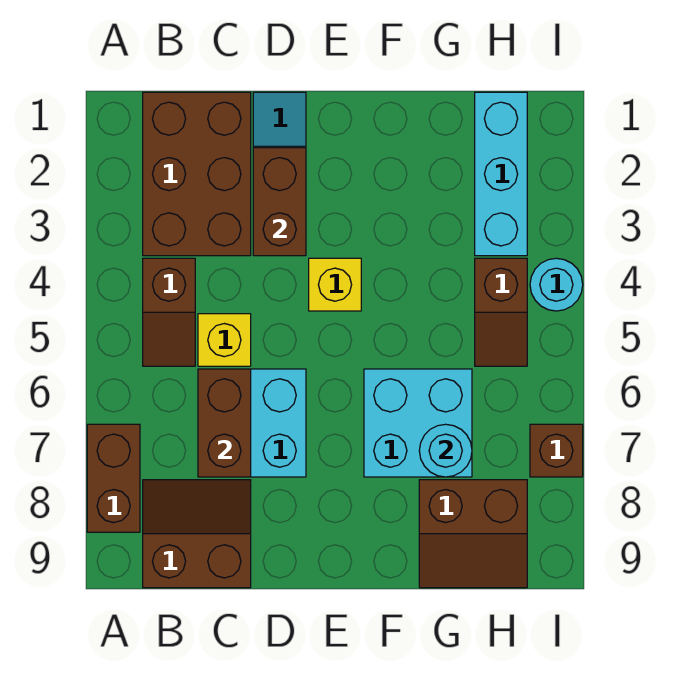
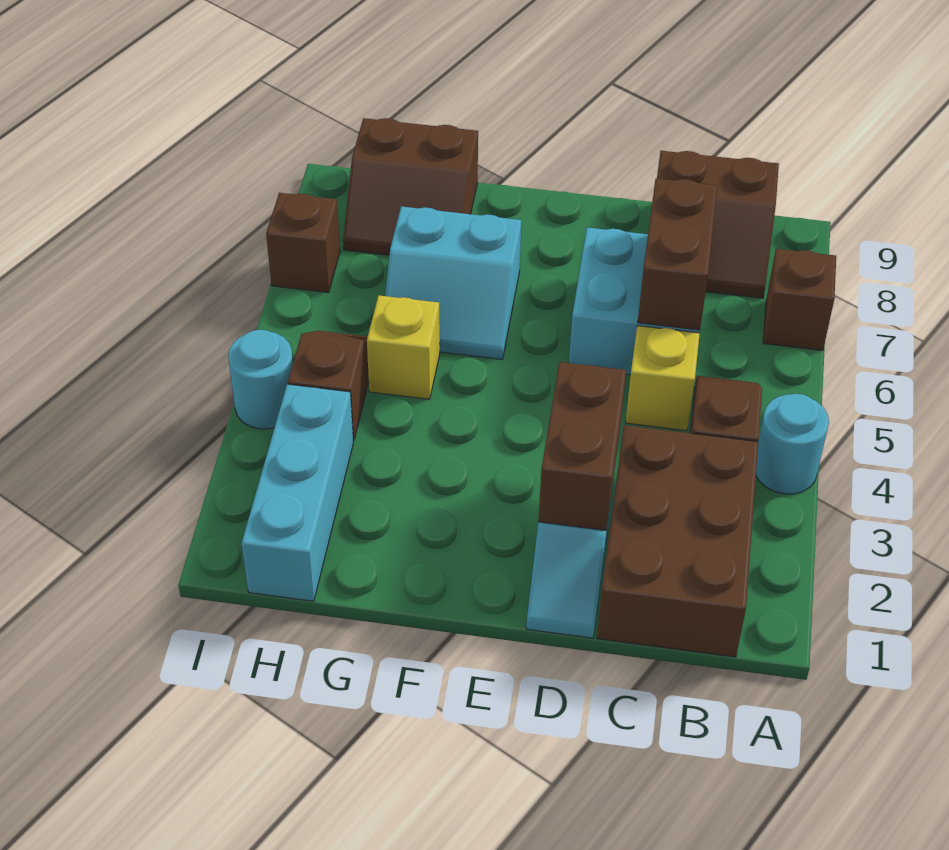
brown 1x2 brick [87,424,140,532] -> brown 1x1 brick [763,249,836,351]
yellow 1x1 brick [309,258,361,311] -> yellow 1x1 brick moved to [367,295,440,399]
cyan 2x2 brick [364,369,472,477] -> cyan 2x2 slope [385,206,521,359]
cyan 1x1 round brick [419,424,472,477] -> cyan 1x1 round brick moved to [756,394,829,494]
brown 2x2 slope [419,480,527,588] -> brown 2x2 slope turned to [343,118,478,255]

